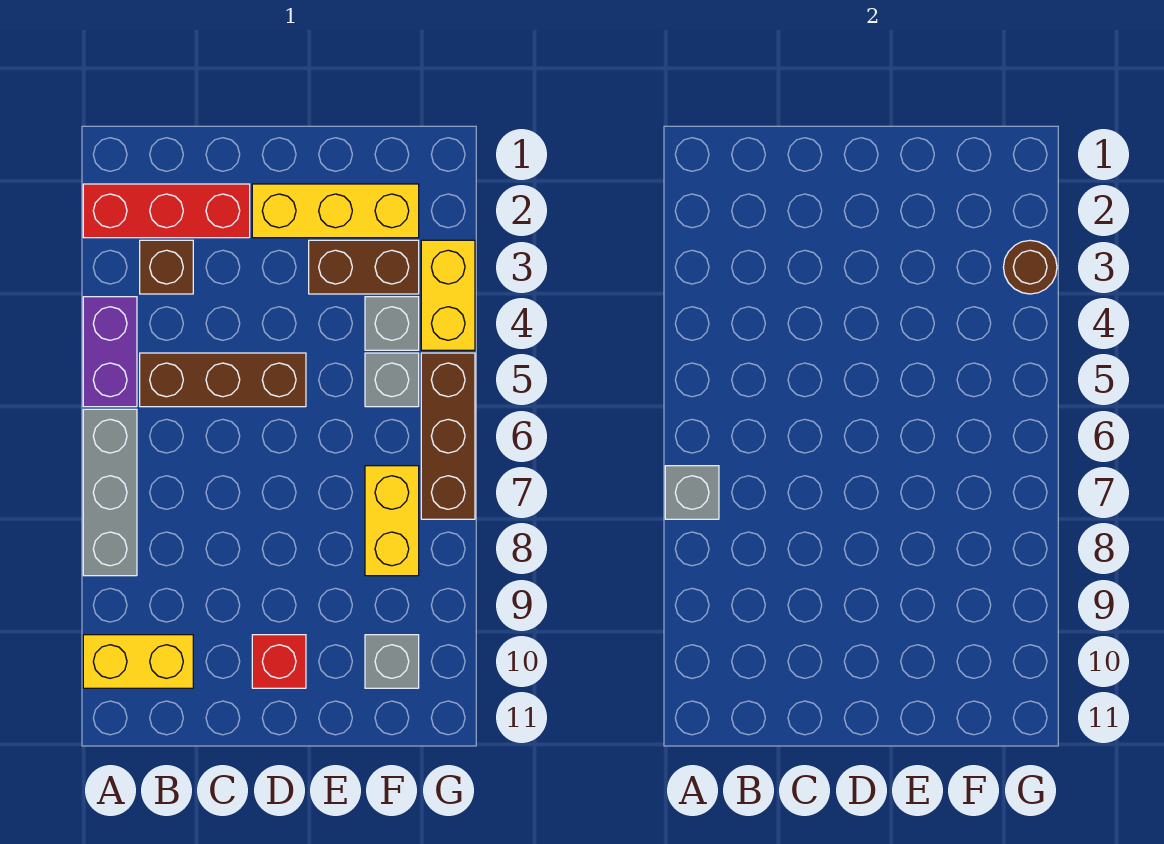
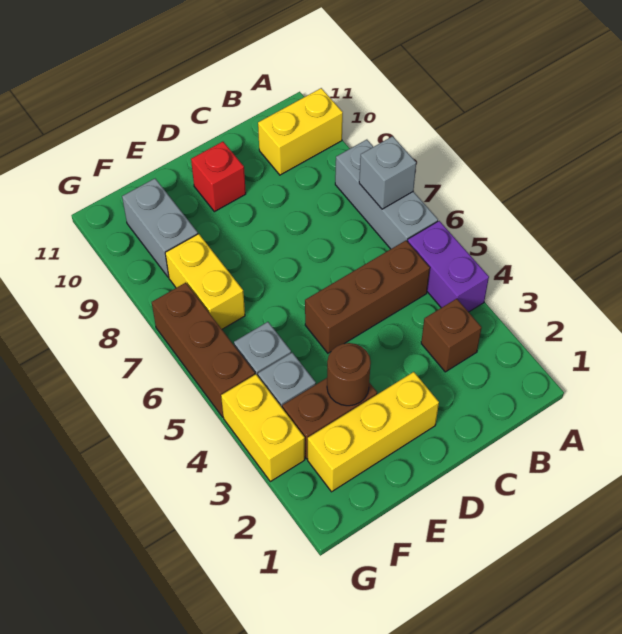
red 1x3 brick [83,184,250,238] -> none
grey 1x1 brick [365,635,419,688] -> grey 1x2 brick [122,179,198,277]
brown 1x1 round brick [1003,240,1057,294] -> brown 1x1 round brick moved to [327,343,371,406]

